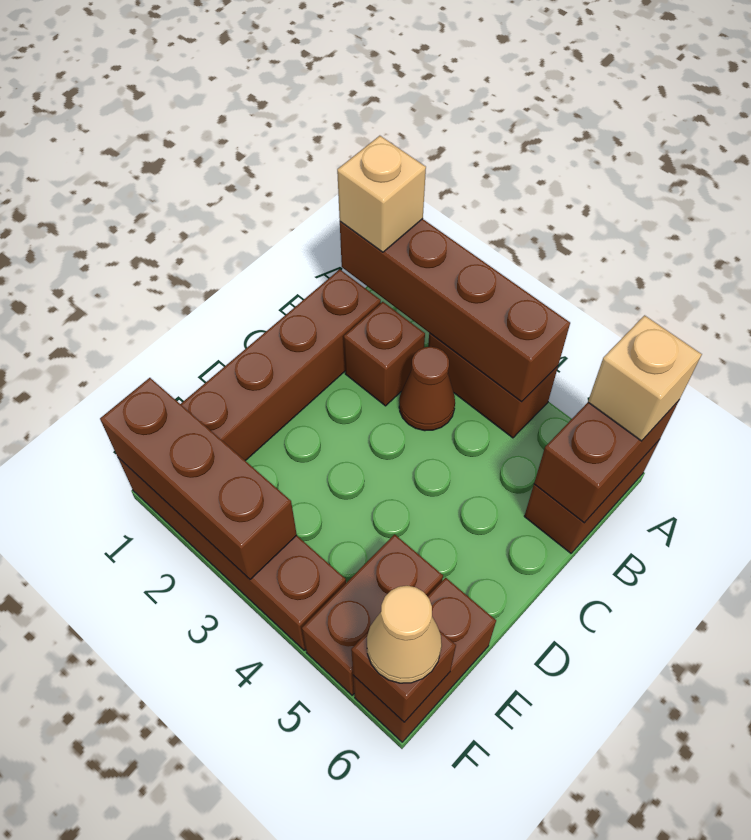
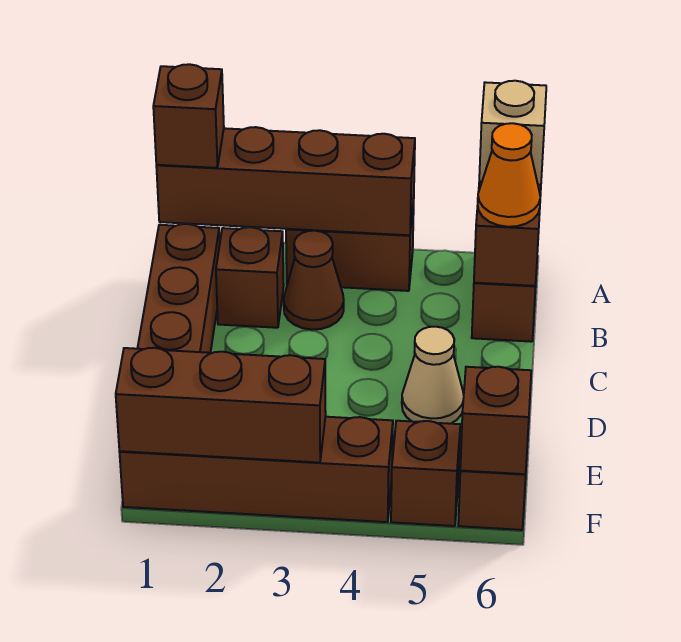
tan 1x1 brick [337,136,426,252] -> brown 1x1 brick [153,64,224,168]
none -> orange 1x1 cone [478,123,540,227]
brown 1x2 brick [302,534,443,695] -> brown 1x1 brick [391,421,460,526]
tan 1x1 cone [367,586,442,683] -> tan 1x1 cone moved to [402,327,464,424]

